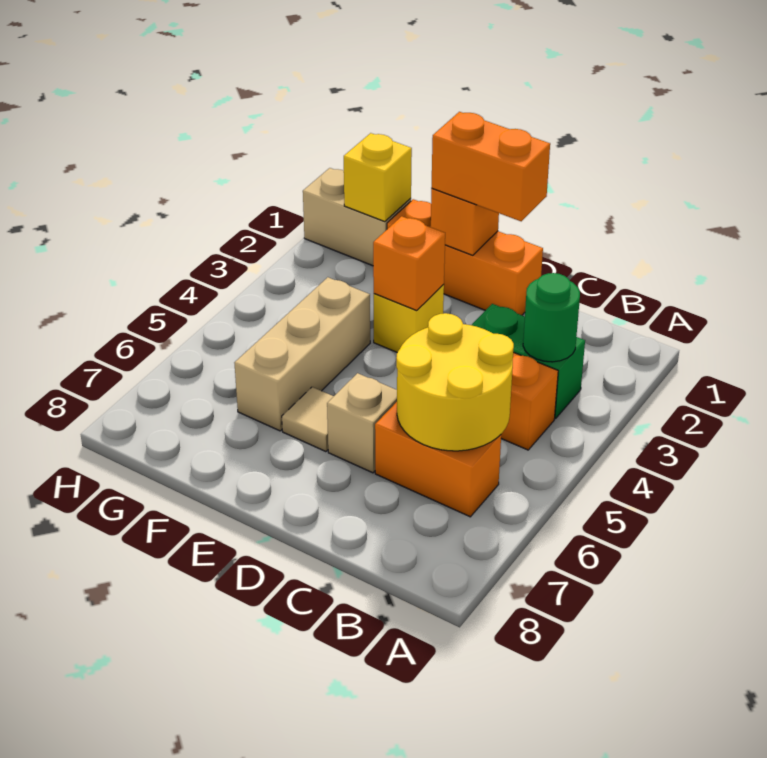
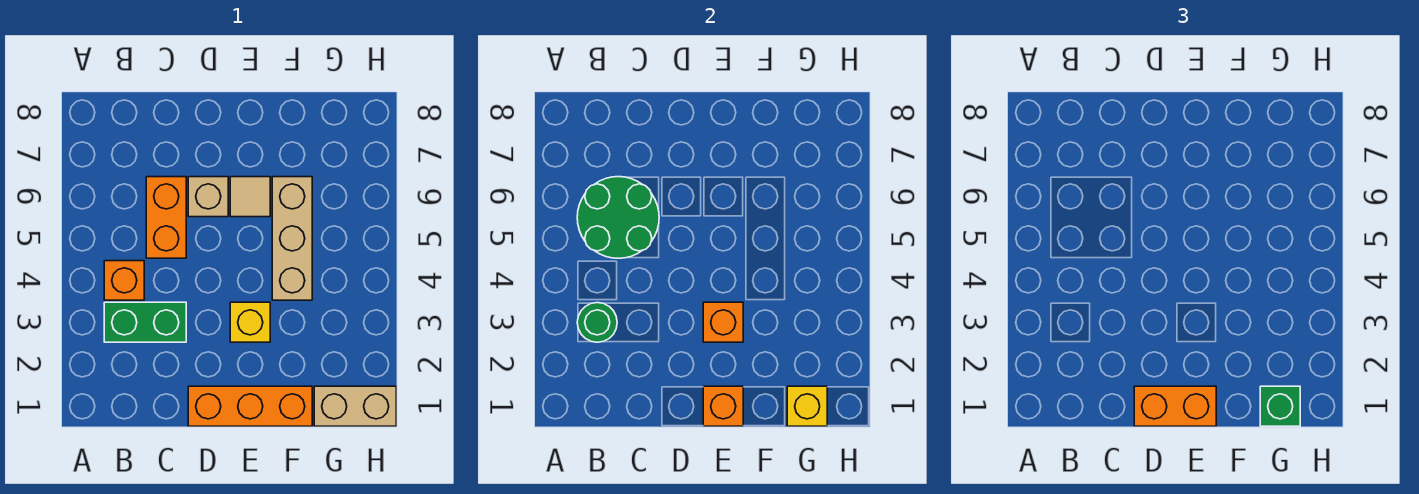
yellow 2x2 round brick [396,313,514,451] -> green 2x2 round brick [577,177,659,258]
orange 1x2 brick [375,402,501,517] -> orange 1x2 brick turned to [146,177,186,258]
none -> green 1x1 brick [1260,386,1300,426]

